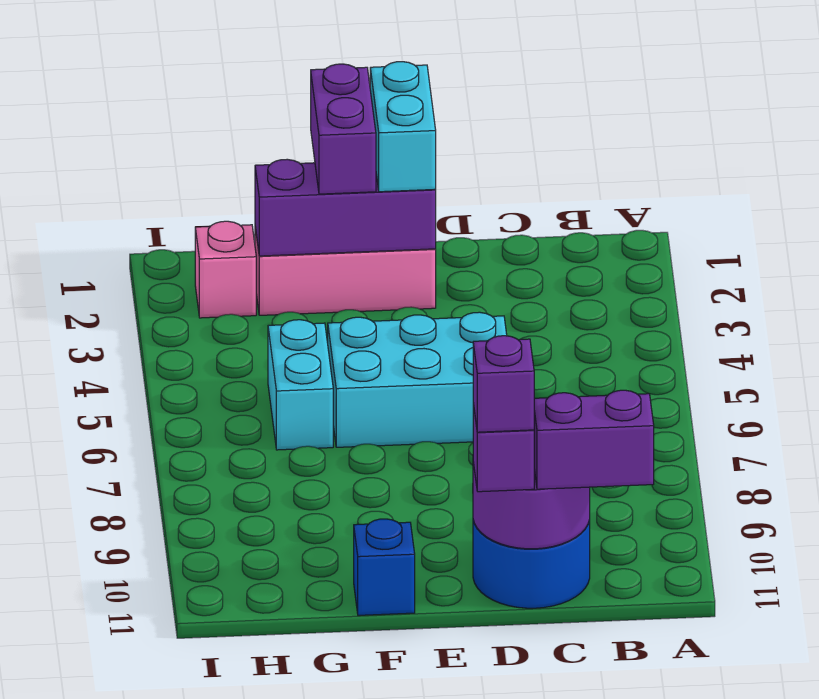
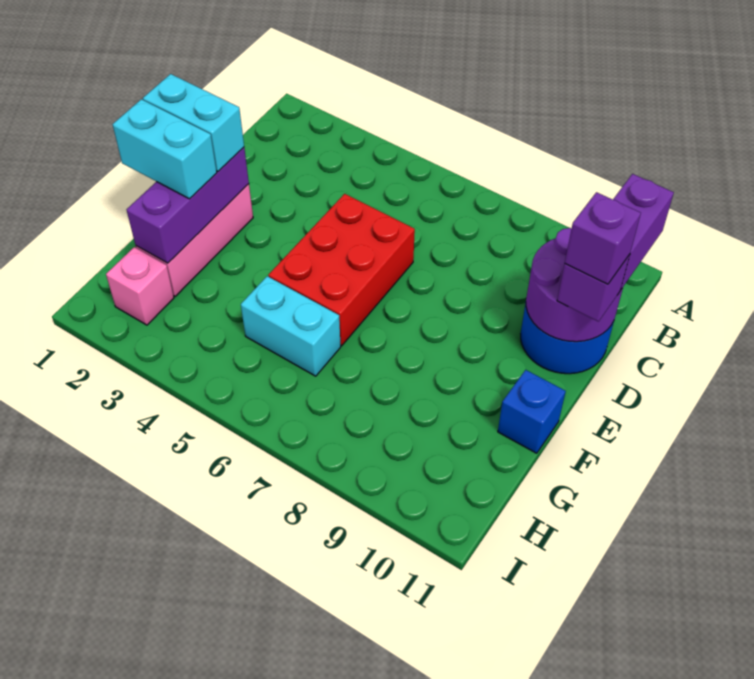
cyan 2x3 brick [328,312,507,447] -> red 2x3 brick [268,194,415,346]
purple 1x2 brick [311,64,376,194] -> cyan 1x2 brick [113,99,217,199]

